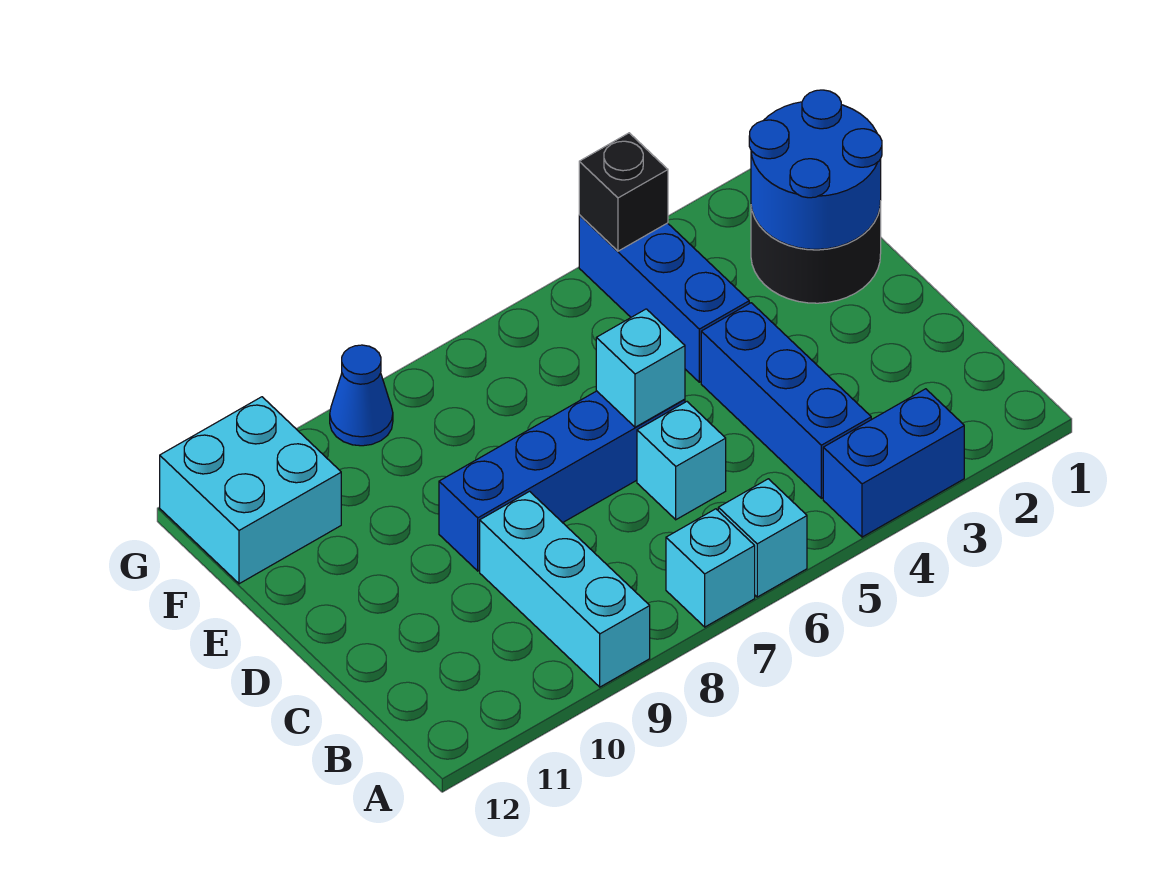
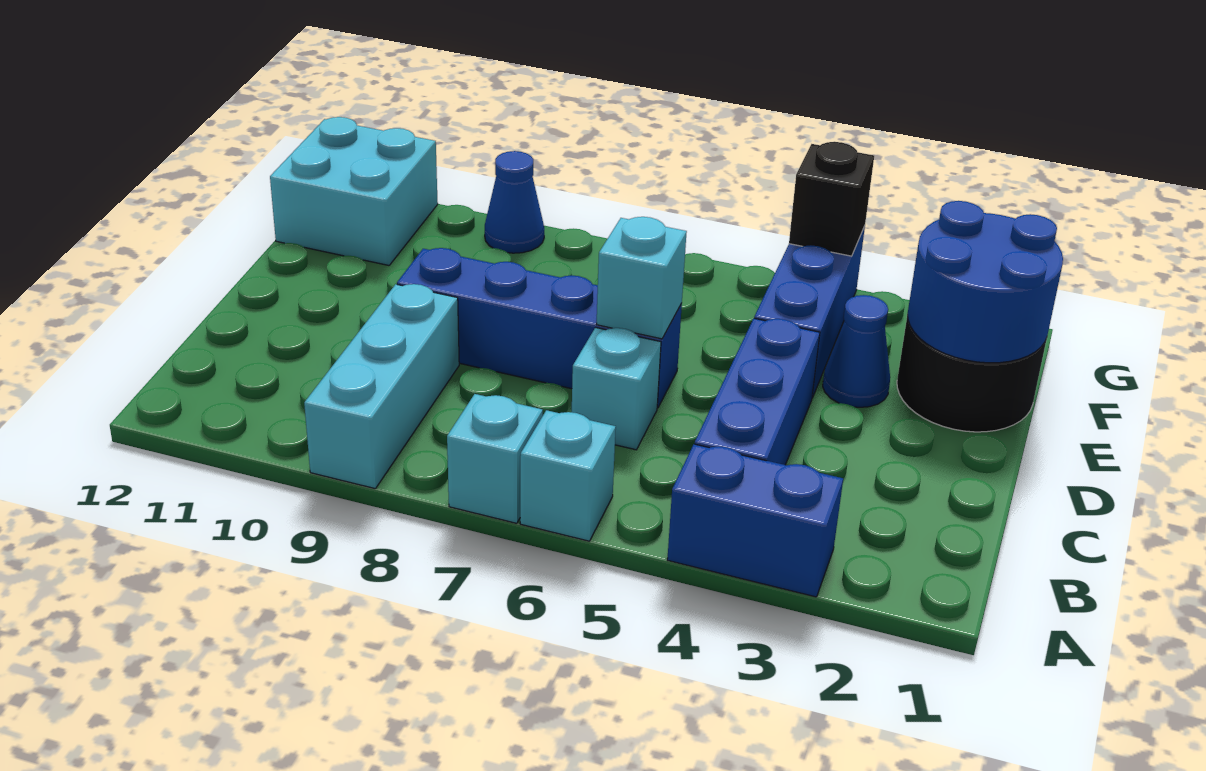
none -> blue 1x1 cone [823,295,890,407]

